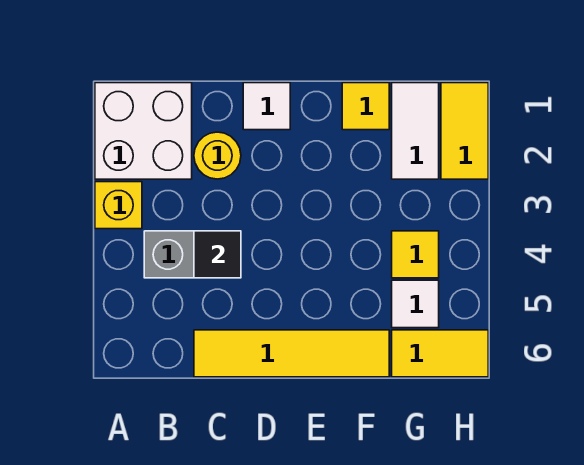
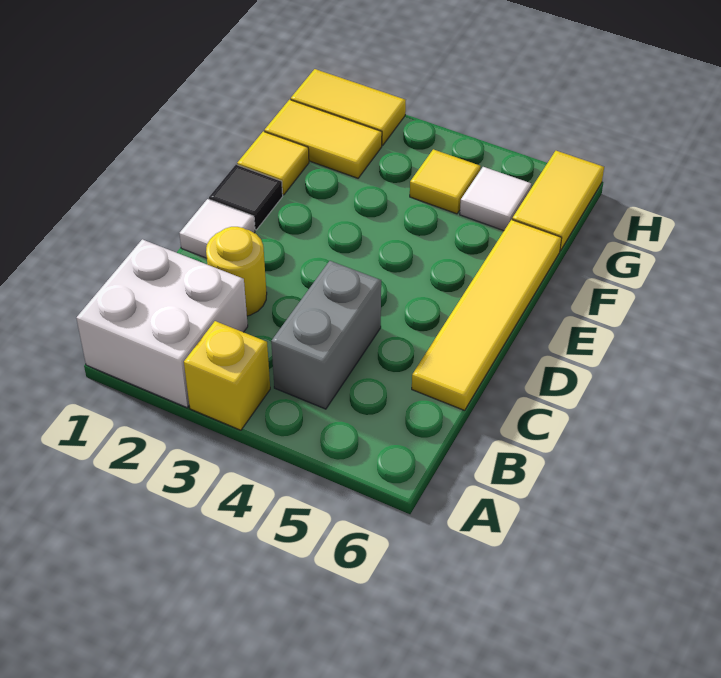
black 1x1 tile [194,231,241,278] -> black 1x1 tile moved to [209,165,283,230]
white 1x2 tile [392,83,439,179] -> yellow 1x2 tile [264,100,382,178]

